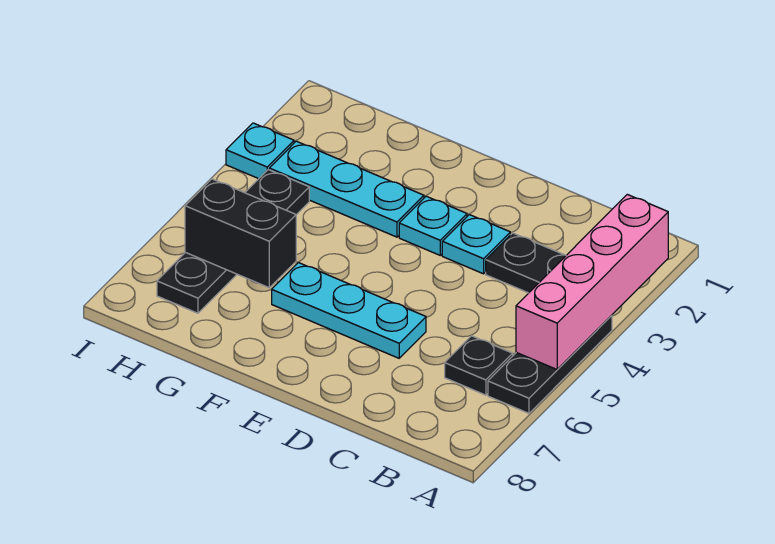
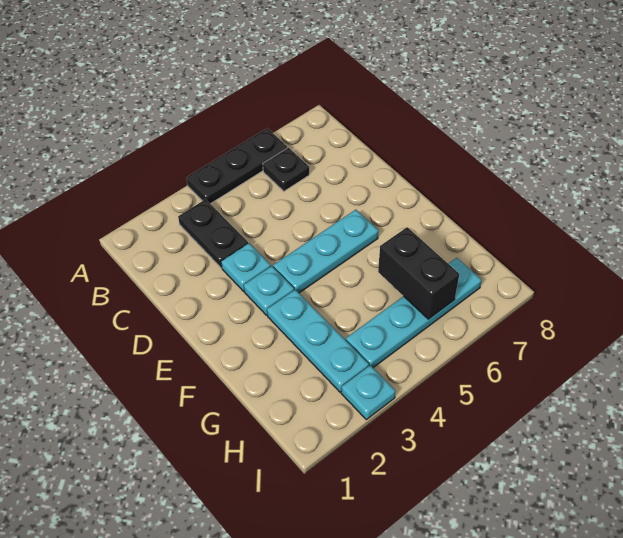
pink 1x4 brick [516,194,668,370] -> none
cyan 1x3 plate [272,263,426,358] -> cyan 1x3 plate turned to [273,210,379,293]
black 1x4 plate [157,170,309,313] -> cyan 1x4 plate [346,258,482,368]

